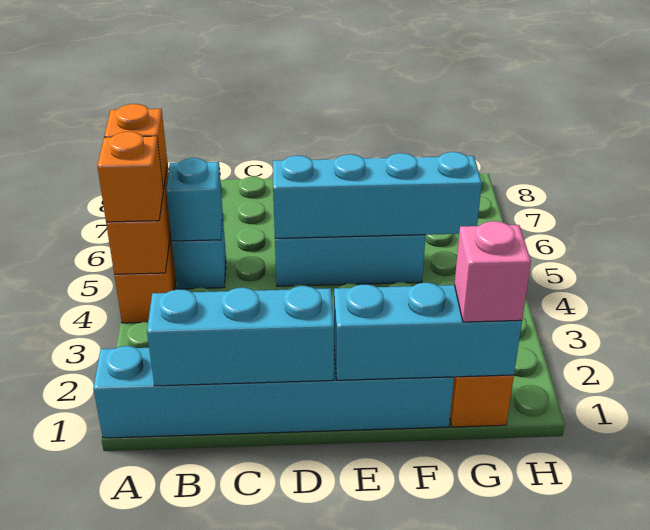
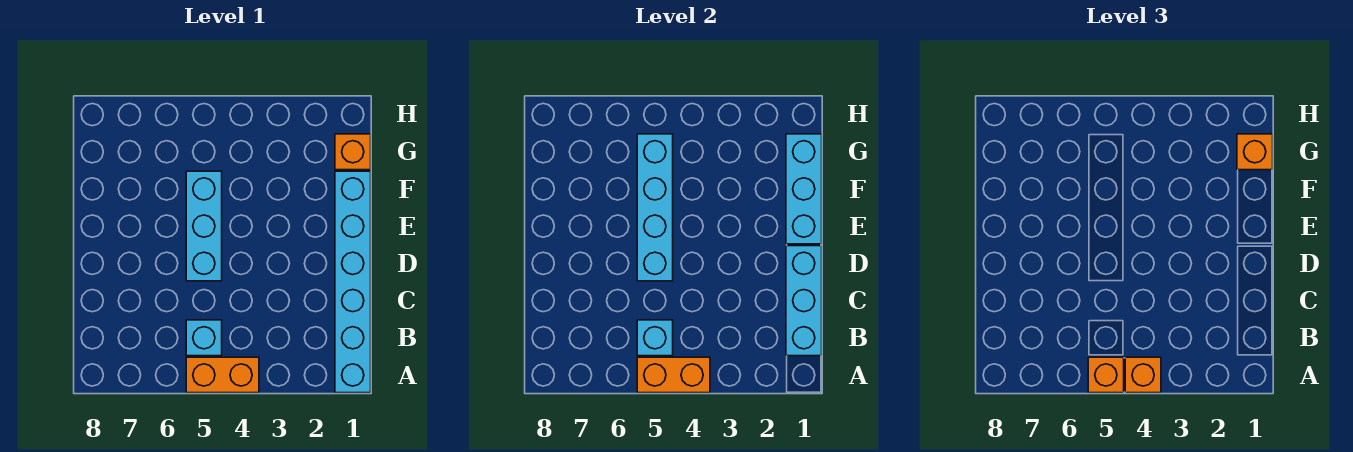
pink 1x1 brick [454,221,531,322] -> orange 1x1 brick [1237,134,1273,170]

